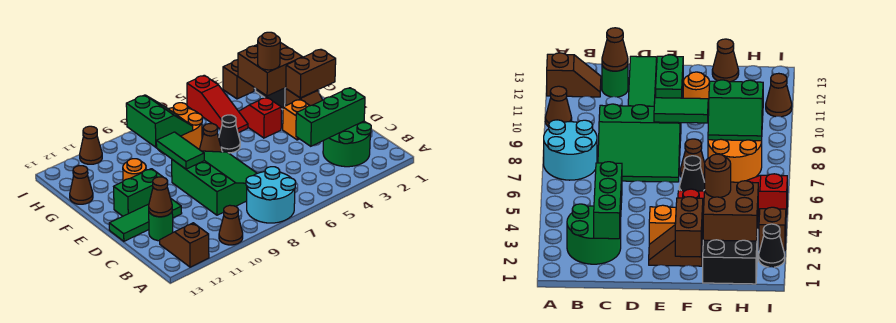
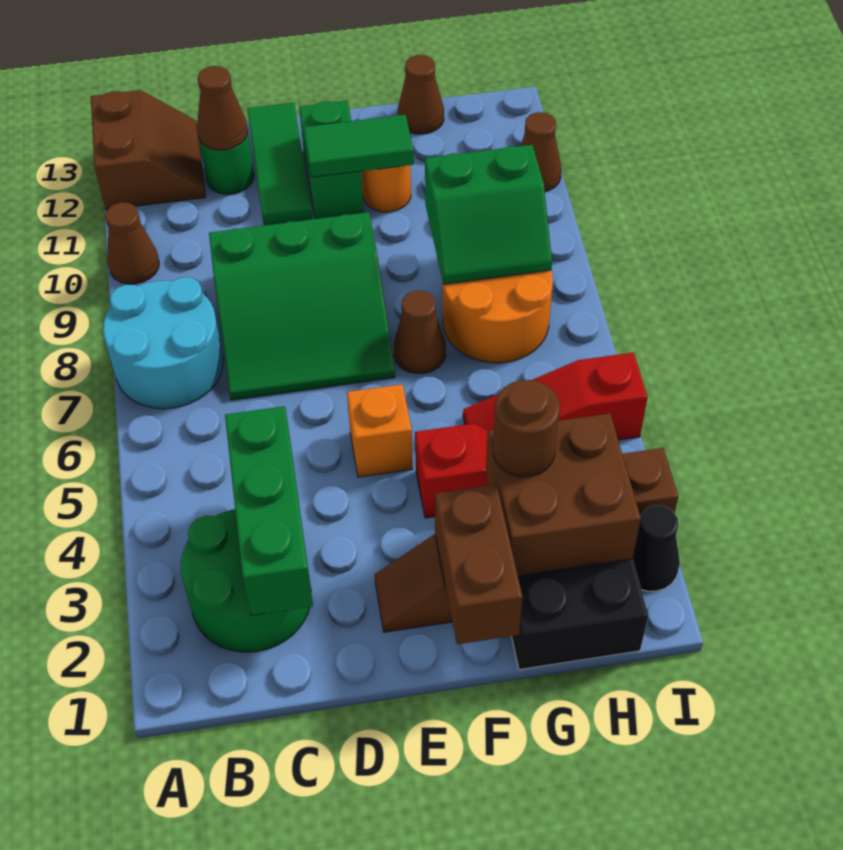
brown 1x2 slope [160,223,209,267] -> brown 2x2 slope [91,90,205,210]
orange 1x1 brick [283,99,310,140] -> orange 1x1 brick moved to [347,384,413,477]
green 1x2 tile [156,132,204,169] -> green 1x2 tile moved to [304,115,414,177]
black 1x1 cone [219,115,240,153] -> none

